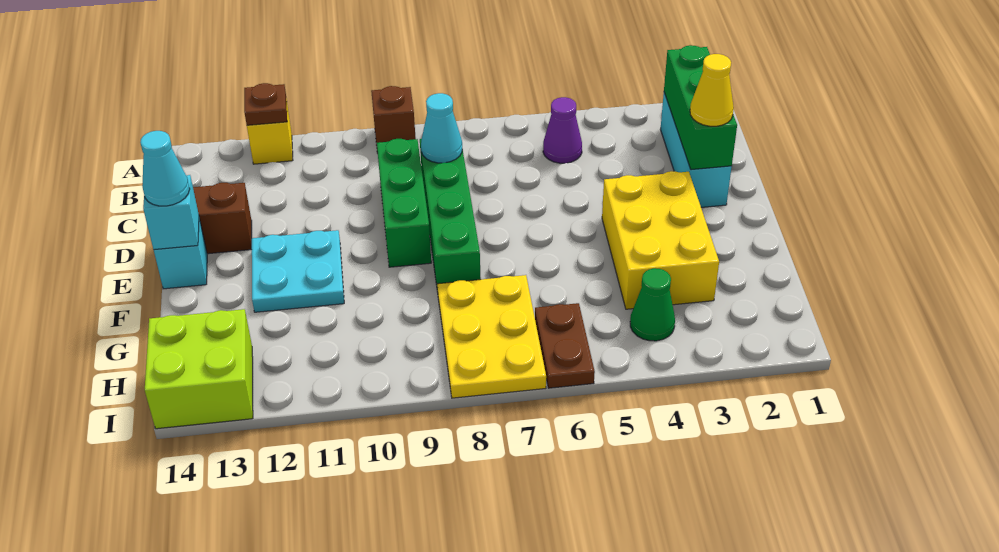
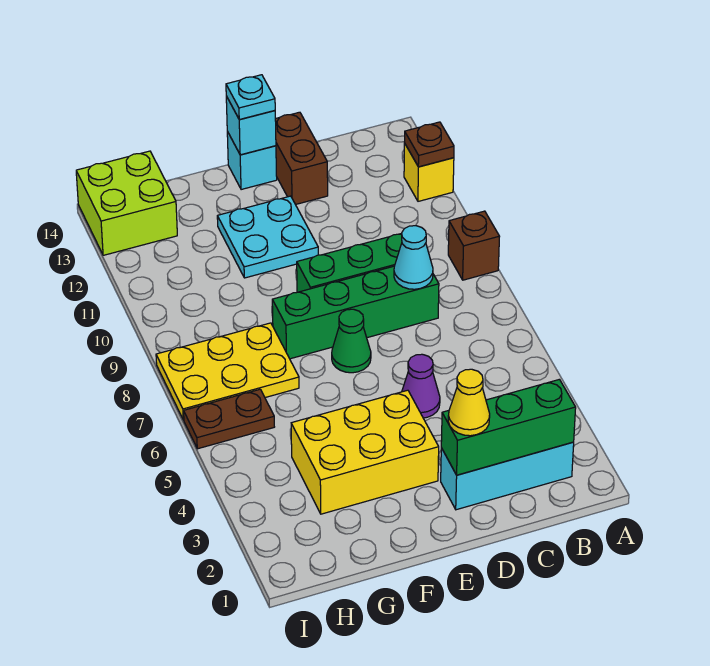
purple 1x1 cone [543,97,582,163] -> purple 1x1 cone moved to [402,354,440,418]
cyan 1x1 cone [140,131,190,206] -> cyan 1x1 plate [226,75,275,120]
green 1x1 cone [630,268,675,341] -> green 1x1 cone moved to [332,309,371,373]

